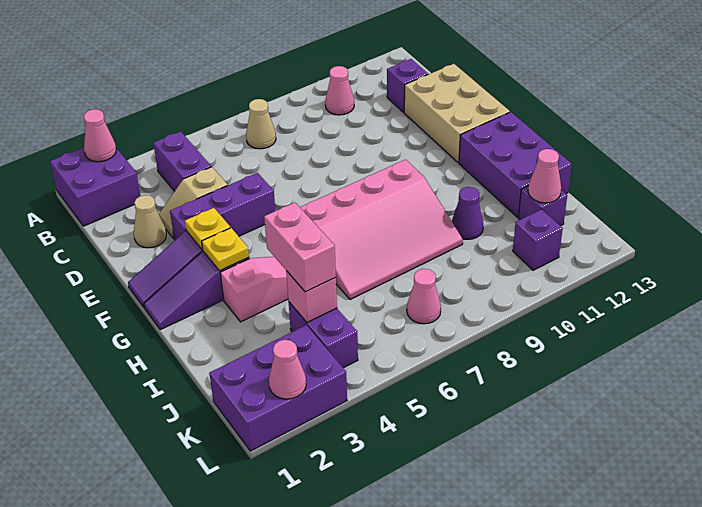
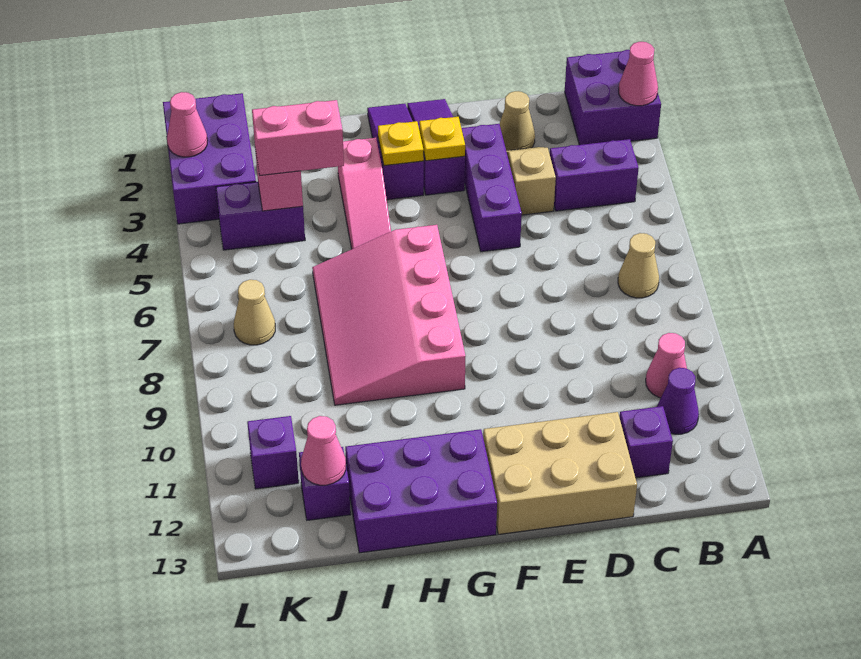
purple 1x1 cone [452,187,483,239] -> purple 1x1 cone moved to [657,368,699,434]
pink 1x1 cone [407,269,441,324] -> tan 1x1 cone [234,280,275,345]

